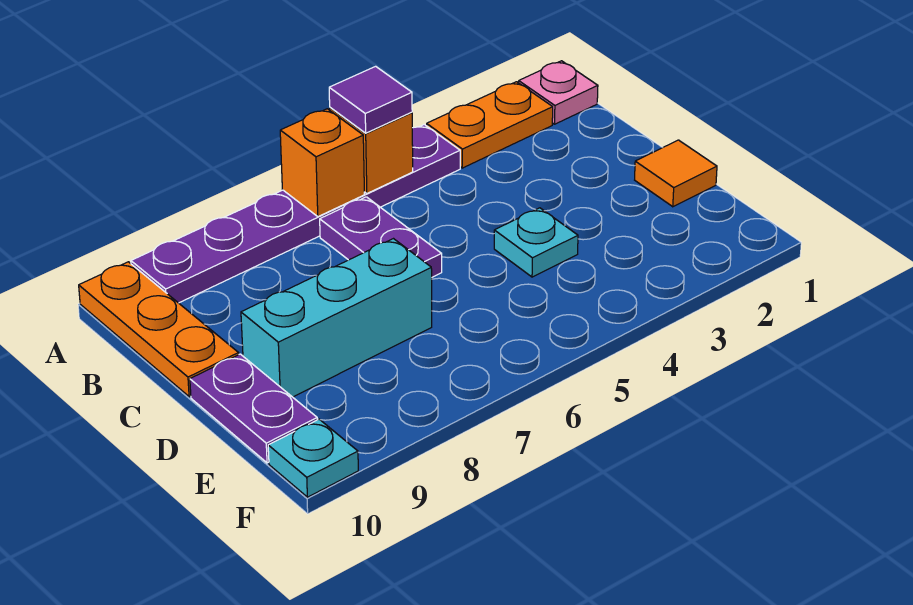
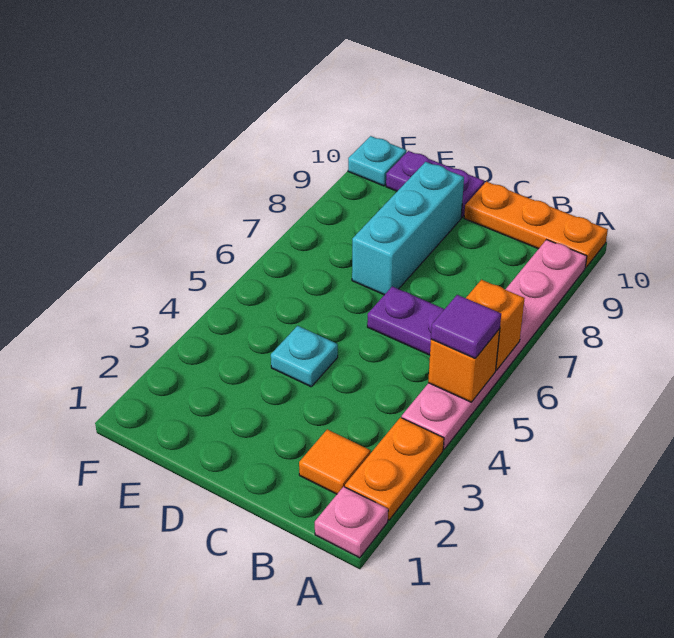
purple 1x6 plate [131,125,460,303] -> pink 1x6 plate [402,240,587,449]
orange 1x1 tile [635,140,717,207] -> orange 1x1 tile moved to [299,429,370,494]

